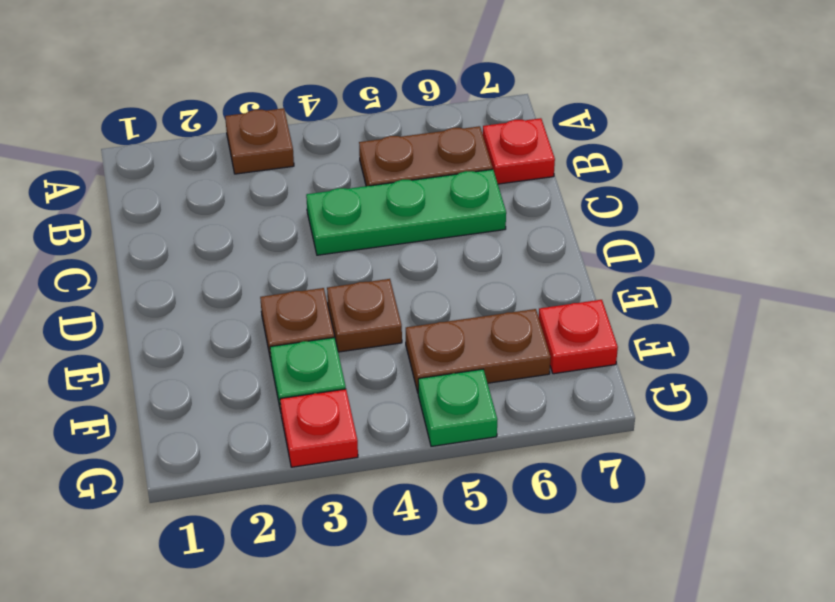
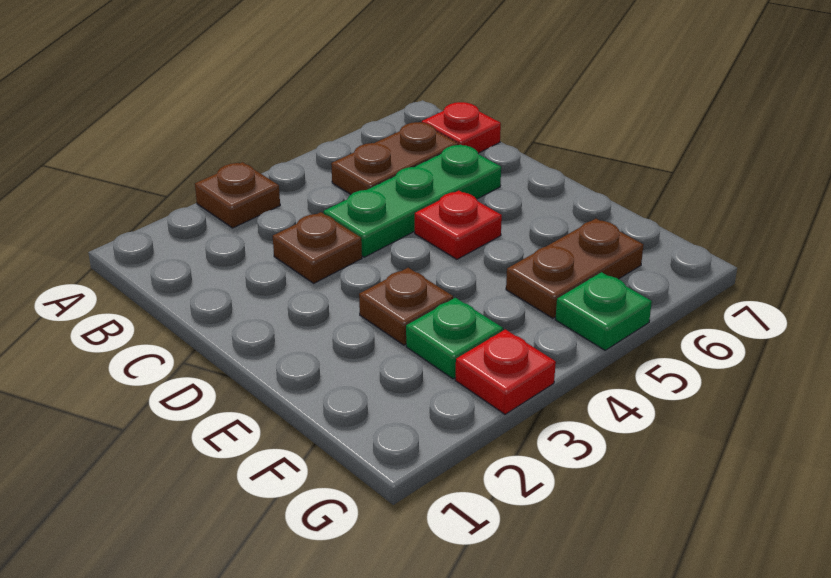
brown 1x1 plate [327,279,402,352] -> brown 1x1 plate moved to [273,212,362,283]
red 1x1 plate [539,300,618,374] -> red 1x1 plate moved to [415,191,502,259]

